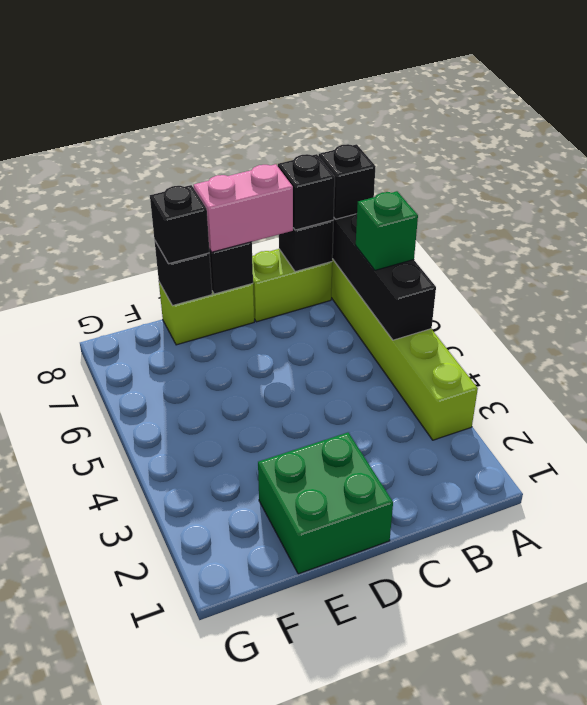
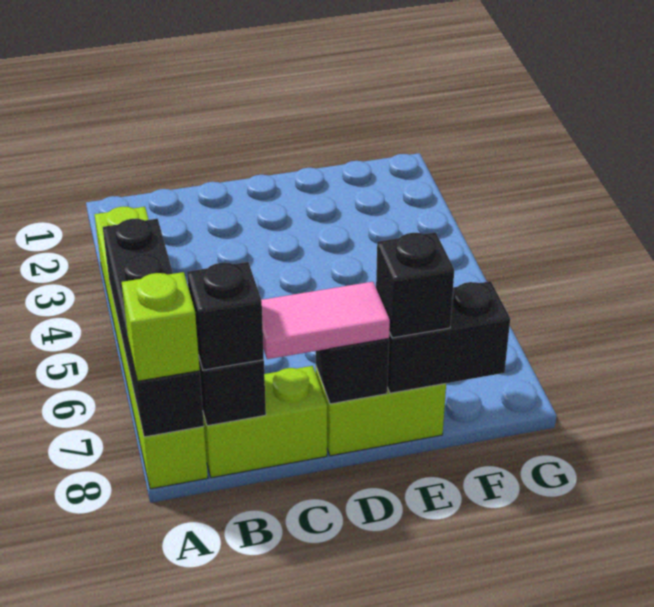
green 1x1 brick [356,191,418,270] -> none
black 1x1 brick [319,144,376,219] -> lime 1x1 brick [122,272,200,381]
pink 1x2 brick [194,164,293,252] -> pink 1x2 tile [261,282,390,359]
green 2x2 brick [258,432,393,574] -> none
black 1x1 brick [154,240,212,306] -> black 1x2 brick [387,281,510,393]

